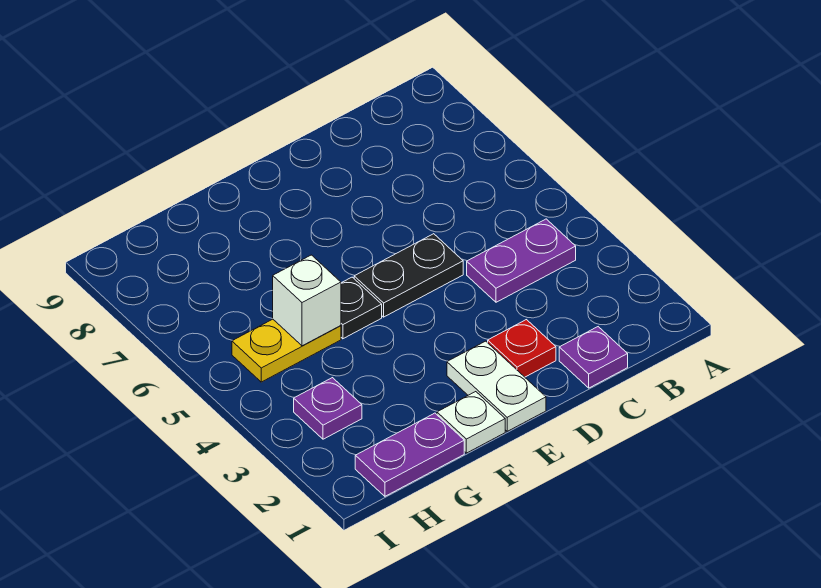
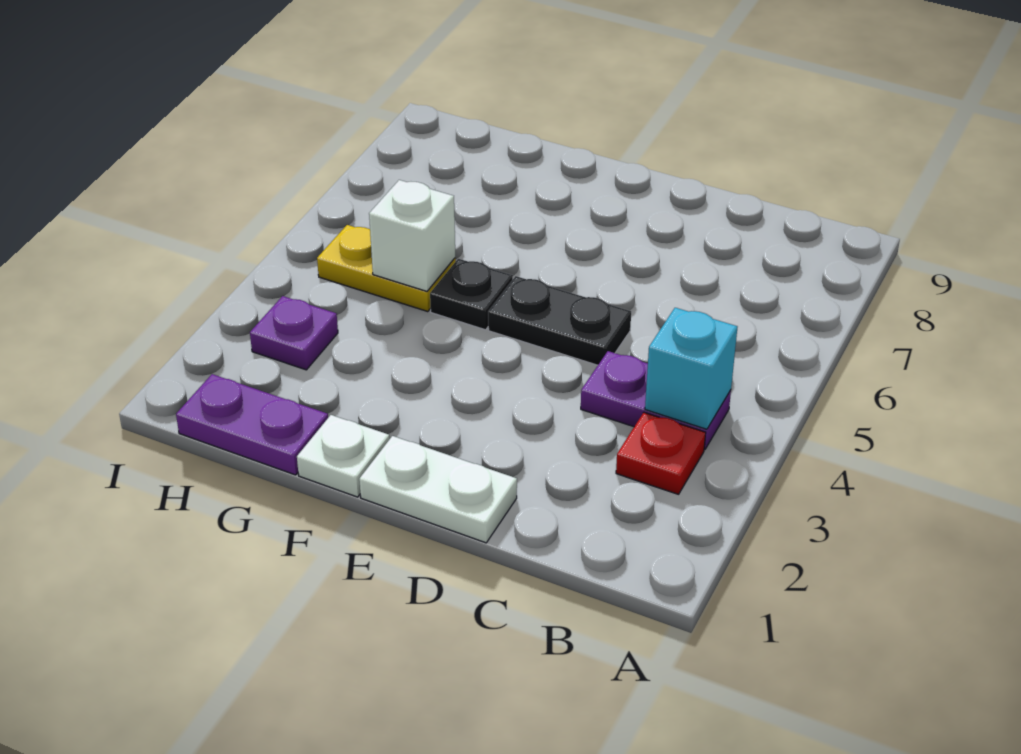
none -> cyan 1x1 brick [645,308,737,429]
purple 1x1 plate [559,327,628,388] -> none
red 1x1 plate [488,320,556,377] -> red 1x1 plate moved to [616,413,706,494]
white 1x2 plate [447,341,546,431] -> white 1x2 plate turned to [359,436,517,543]

